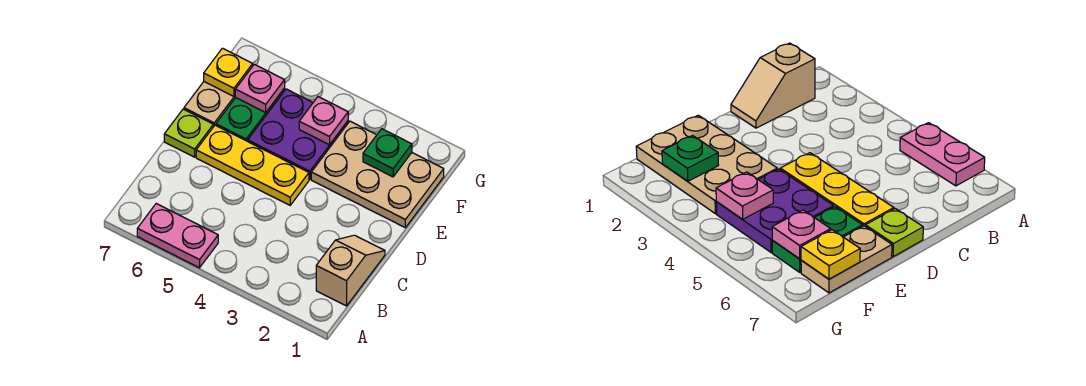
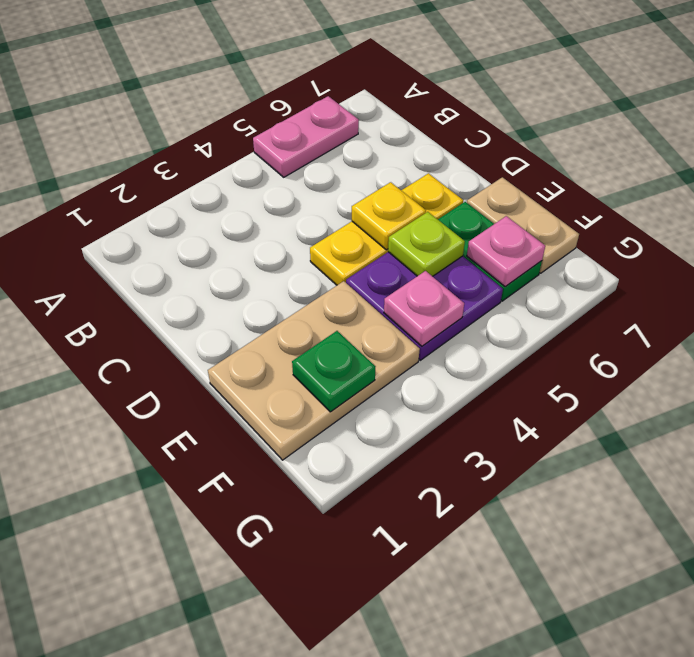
tan 1x2 slope [316,235,385,306] -> none
lime 1x1 plate [164,109,213,157] -> lime 1x1 plate moved to [388,212,465,276]
yellow 1x1 plate [204,48,253,96] -> yellow 1x1 plate moved to [352,182,426,250]

